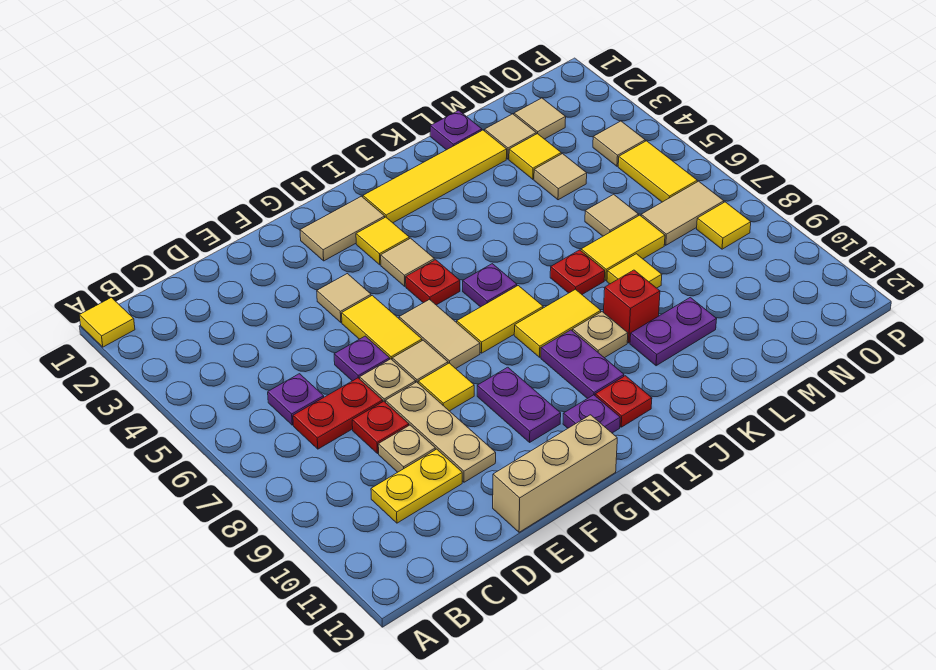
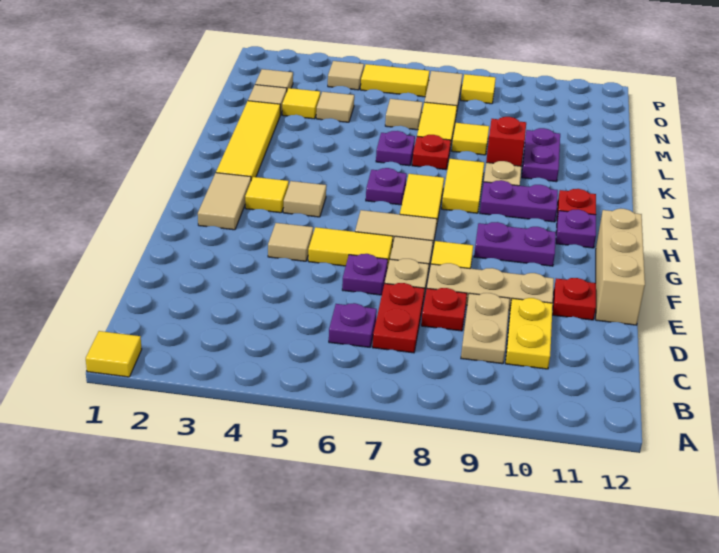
tan 1x1 plate [378,425,435,472] -> tan 1x2 plate [461,293,510,364]
red 1x1 plate [406,260,460,305] -> red 1x1 plate moved to [553,278,596,320]
purple 1x1 plate [430,110,482,150] -> purple 1x1 plate moved to [376,131,415,166]

